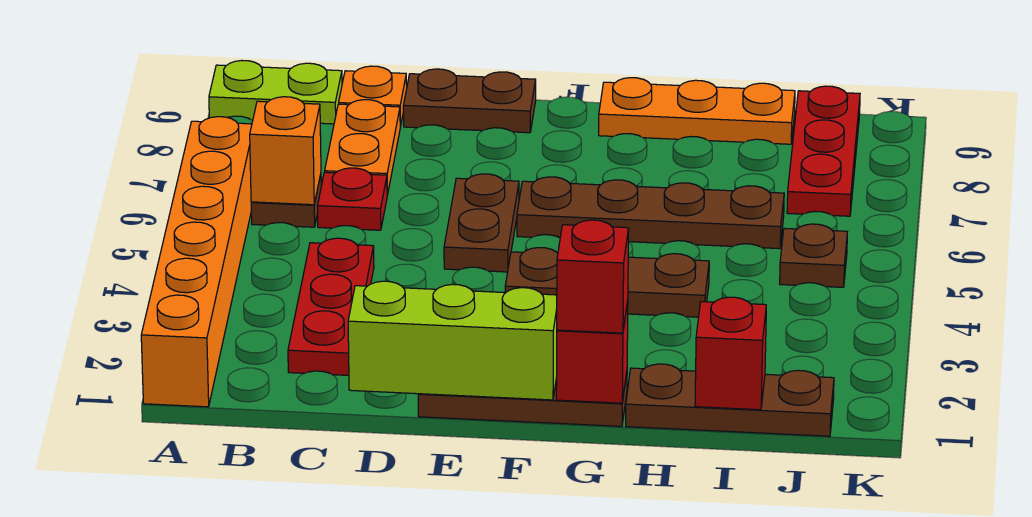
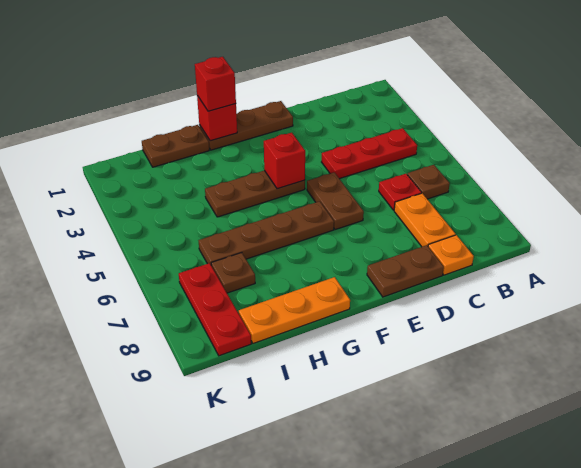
orange 1x6 brick [141,117,252,407] -> none
lime 1x2 plate [209,61,342,124] -> none
orange 1x1 brick [250,97,321,205] -> none
red 1x3 plate [288,238,374,375] -> red 1x3 plate turned to [322,128,417,179]
lime 1x3 brick [348,281,557,400] -> none
brown 1x3 plate [626,364,834,436] -> brown 1x2 plate [142,125,209,167]
red 1x1 brick [695,297,766,410] -> red 1x1 brick moved to [264,133,305,189]
brown 1x1 plate [780,224,847,287] -> brown 1x1 plate moved to [211,253,255,293]

